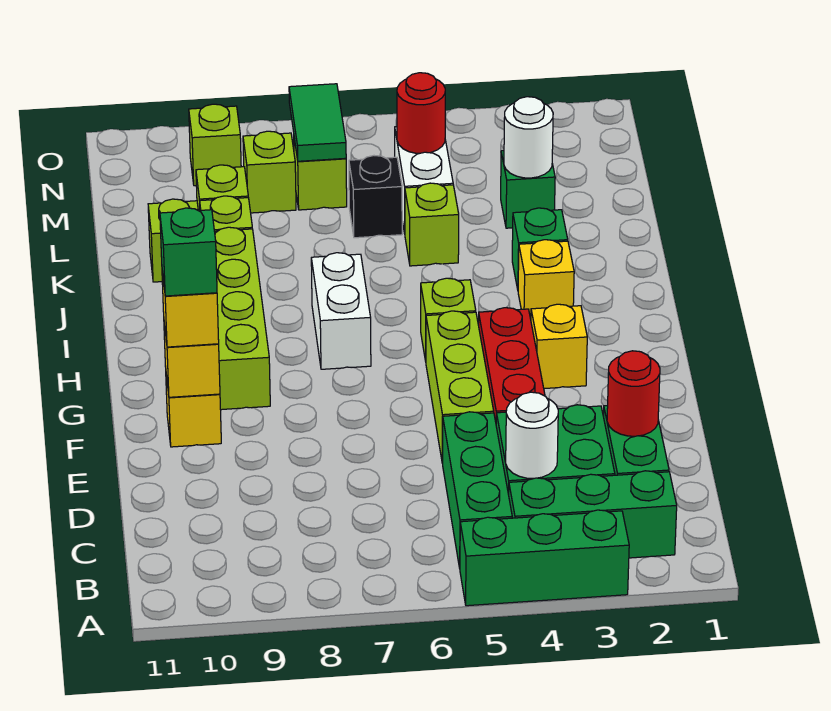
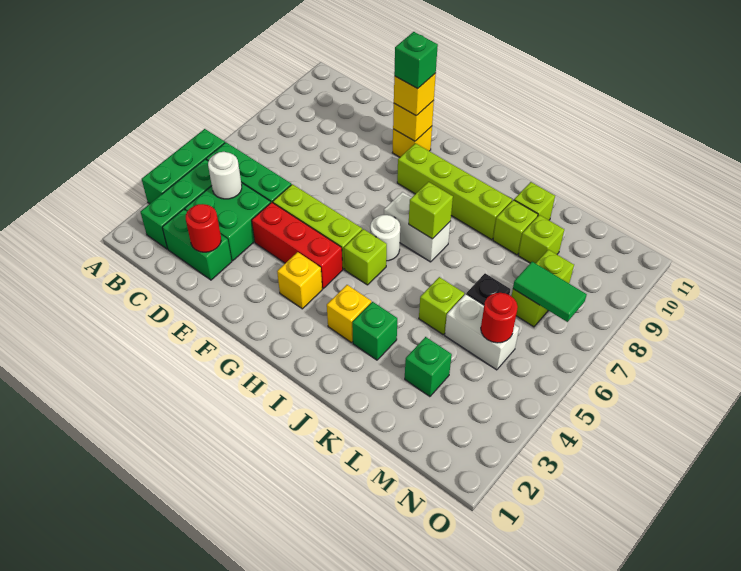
white 1x1 round brick [504,97,553,178] -> white 1x1 round brick moved to [370,215,400,261]
lime 1x1 brick [189,104,241,186] -> lime 1x1 brick moved to [409,182,453,239]

